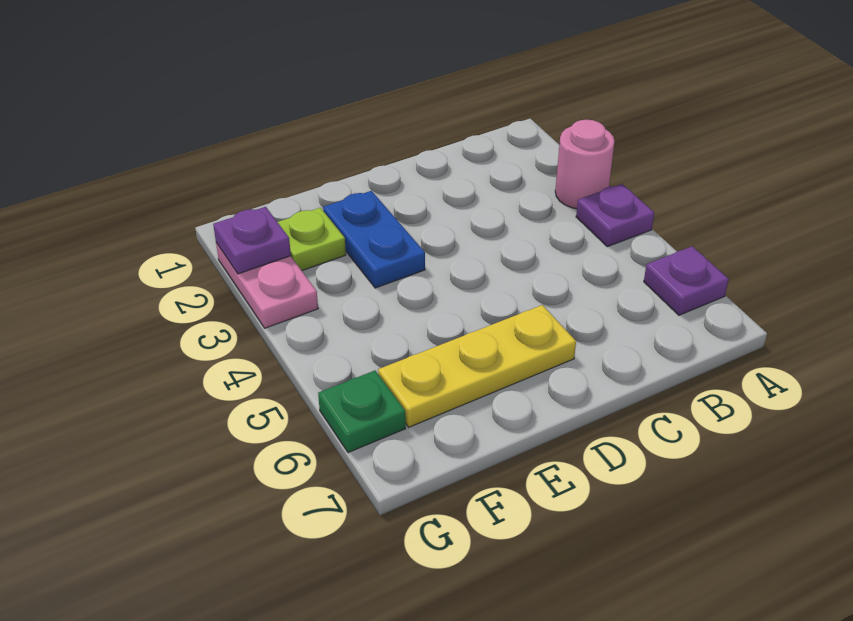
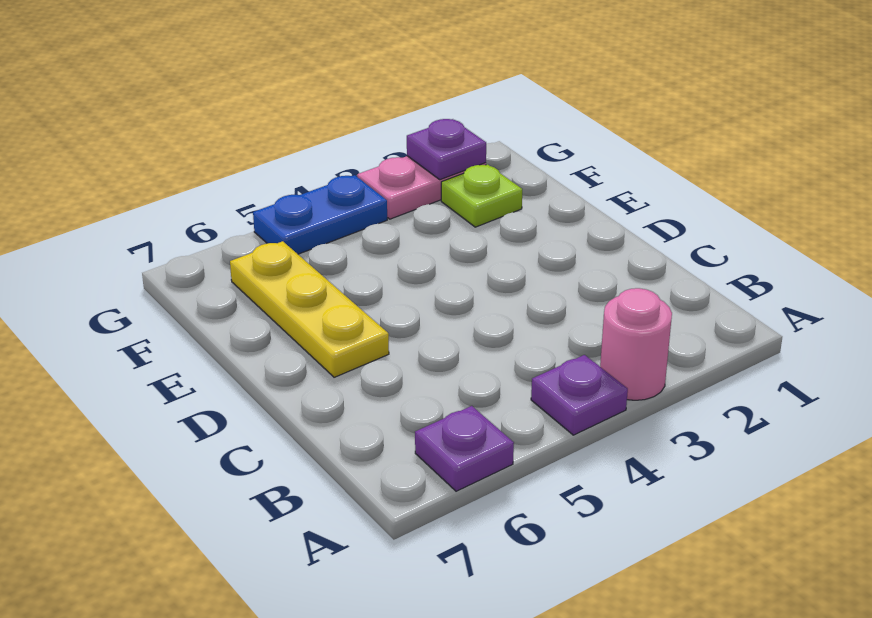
blue 1x2 plate [323,191,425,288] -> blue 1x2 plate moved to [253,175,387,254]
green 1x1 plate [318,371,406,453] -> none

